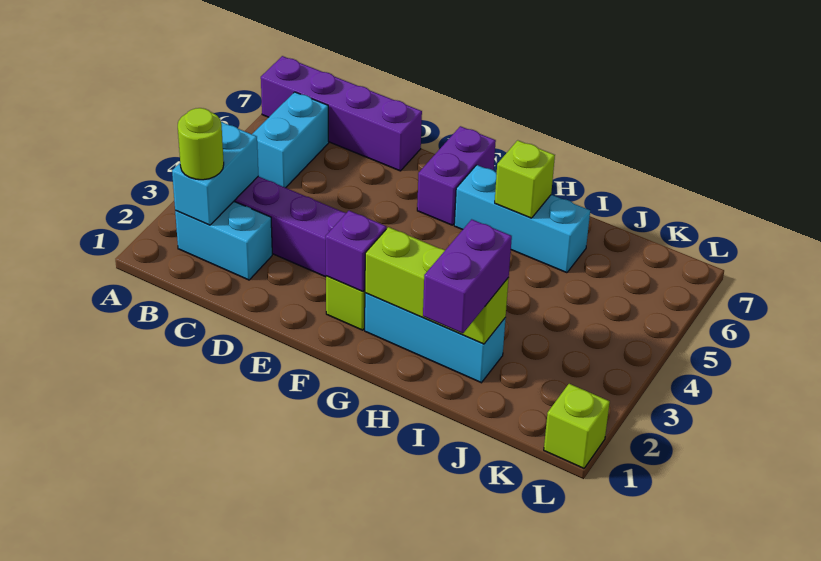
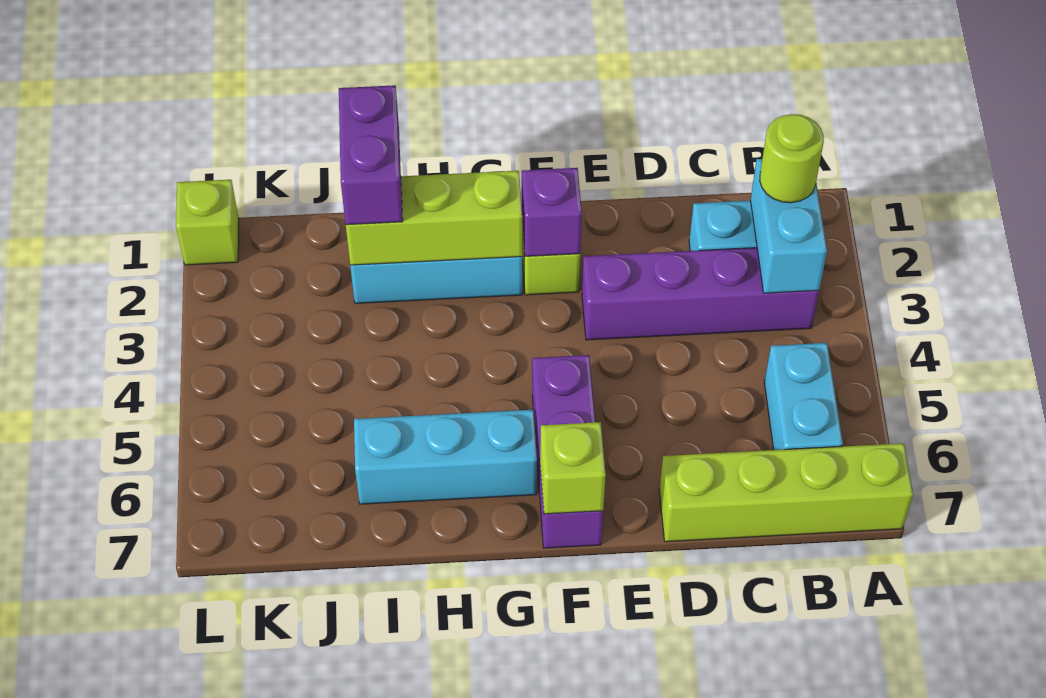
purple 1x4 brick [261,56,422,171] -> lime 1x4 brick [659,443,913,542]
purple 1x2 brick [417,126,496,225] -> purple 1x3 brick [532,355,603,548]
lime 1x1 brick [495,140,555,218] -> lime 1x1 brick moved to [540,422,606,514]

